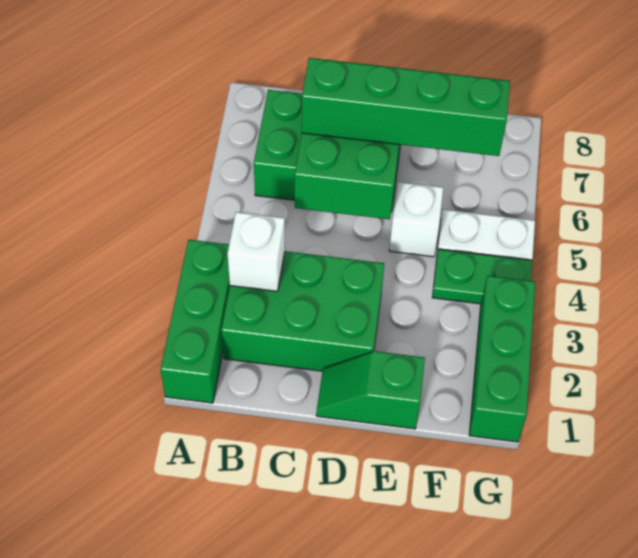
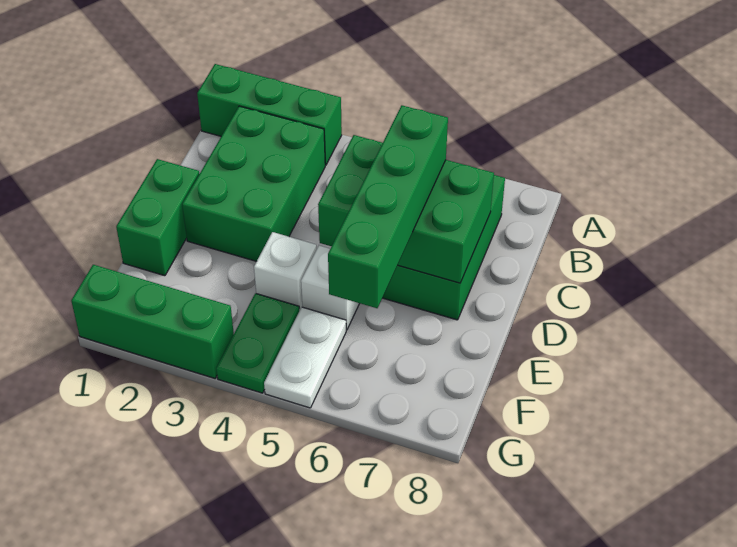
white 1x1 brick [228,212,285,291] -> white 1x1 brick moved to [254,232,317,311]
green 1x2 slope [316,351,425,429] -> green 1x2 brick [116,159,199,276]

